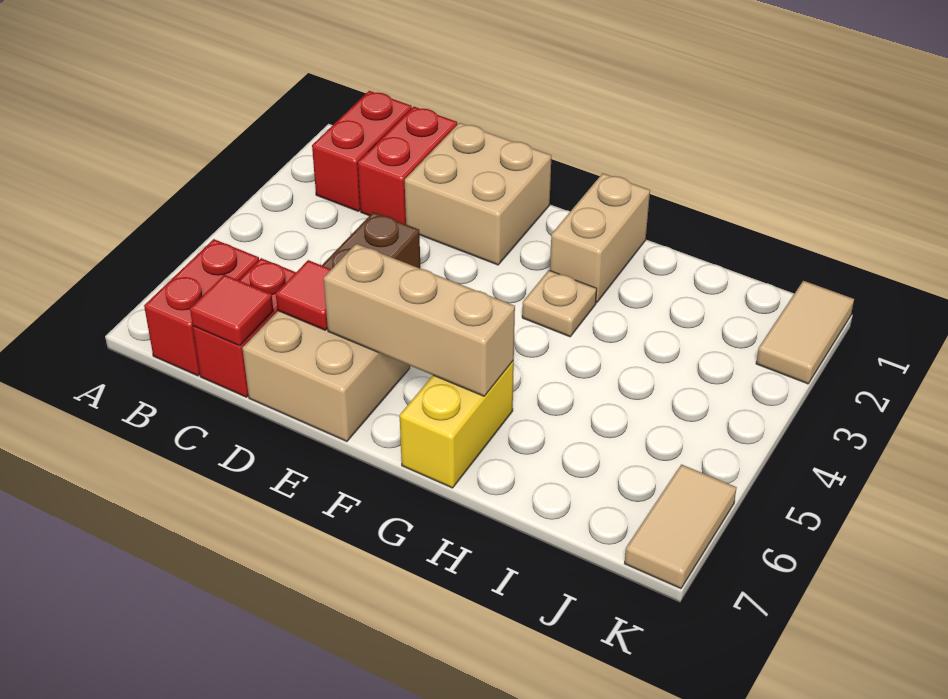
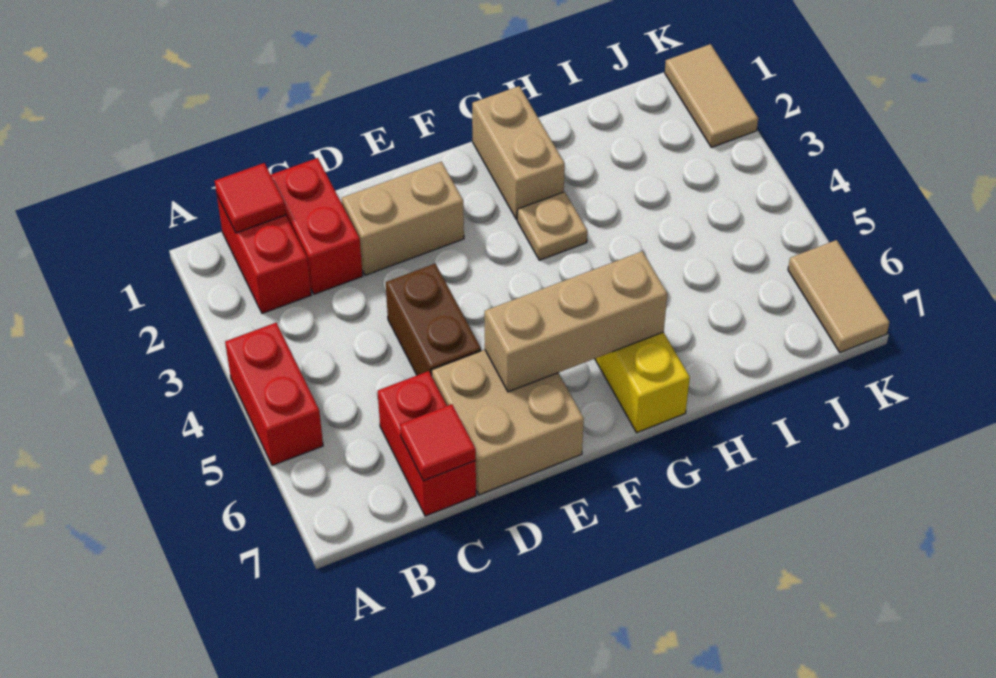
red 1x2 brick [144,239,259,376] -> red 1x2 brick moved to [225,323,323,466]
tan 2x2 brick [405,123,552,265] -> tan 1x2 brick [342,162,464,275]
red 1x1 tile [276,260,331,330] -> red 1x1 tile moved to [215,163,286,233]

